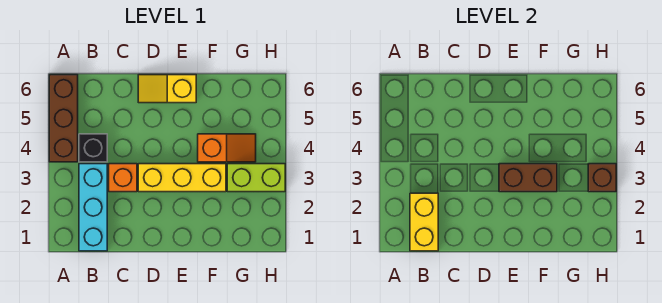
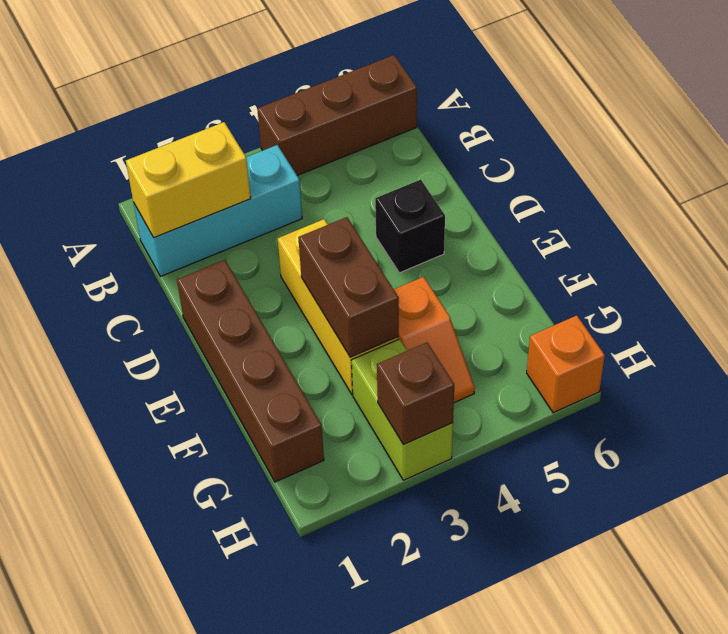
black 1x1 brick [79,134,107,162] -> black 1x1 brick moved to [375,180,445,273]
orange 1x1 brick [109,164,137,192] -> orange 1x1 brick moved to [527,316,605,413]
none -> brown 1x4 brick [177,260,324,482]
yellow 1x2 slope [138,75,196,103] -> none

